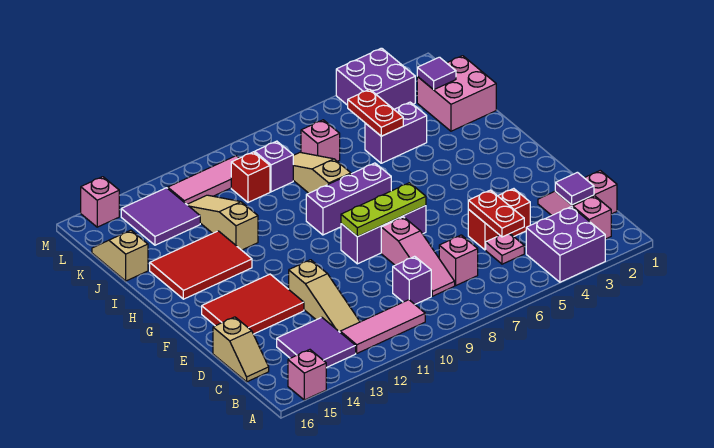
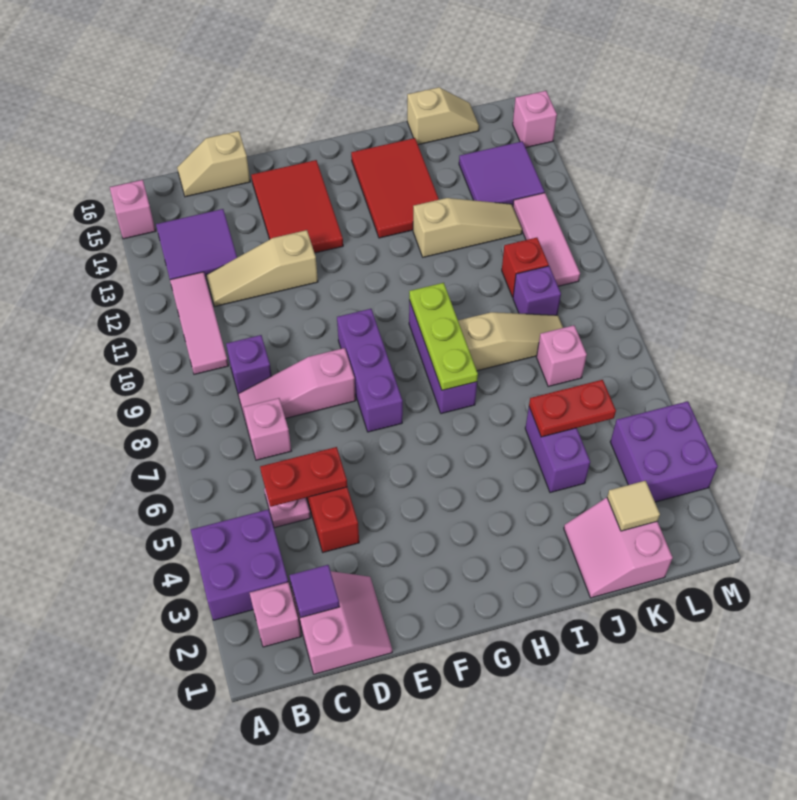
lime 1x3 plate [341,183,426,237] -> lime 1x3 plate moved to [409,283,478,390]
pink 2x2 brick [417,56,496,131] -> pink 2x2 slope [564,498,673,598]
purple 1x1 tile [417,57,456,90] -> tan 1x1 tile [607,481,660,531]

